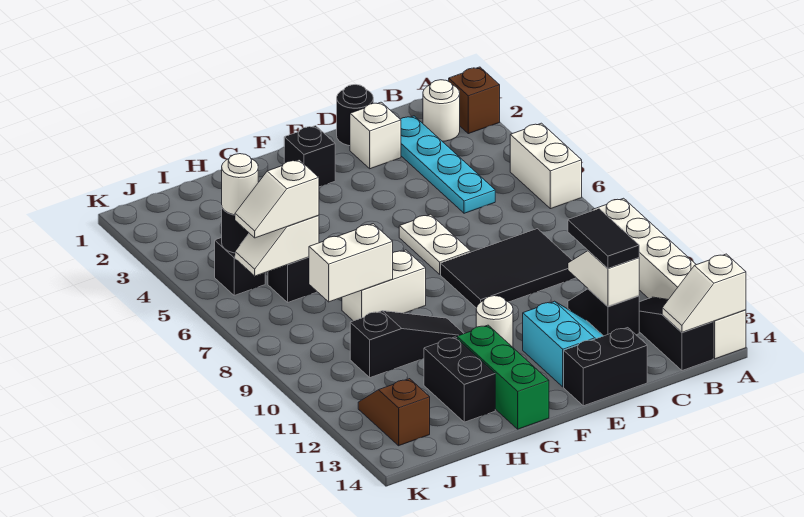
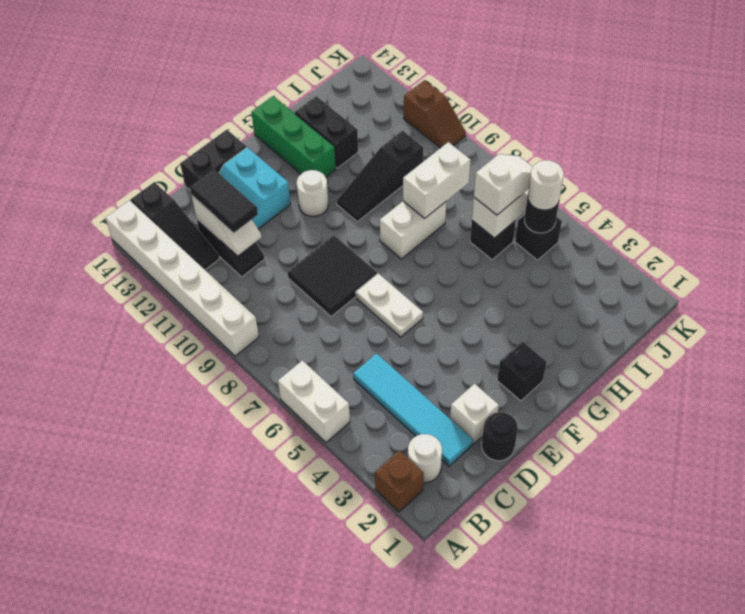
white 1x2 slope [662,254,746,332] -> none
cyan 1x4 plate [400,116,495,213] -> cyan 1x4 tile [353,354,473,466]
black 2x3 tile [441,229,576,308] -> black 2x2 tile [288,235,377,317]
brown 1x2 slope [358,379,430,446] -> brown 1x2 slope moved to [404,80,466,148]

